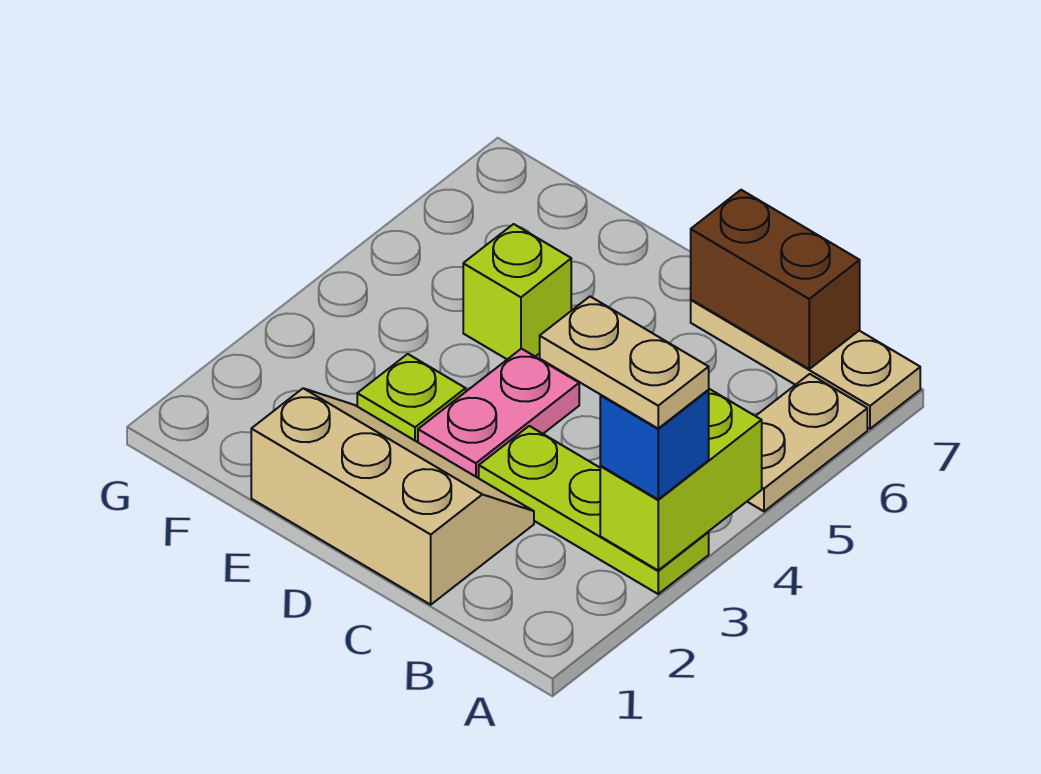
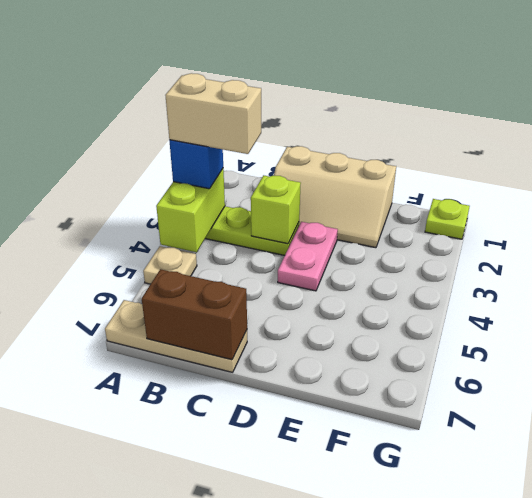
tan 1x2 plate [540,297,709,428] -> tan 1x2 brick [165,73,261,154]
tan 1x2 plate [747,374,867,511] -> tan 1x1 plate [143,246,197,284]
lime 1x1 plate [357,354,466,442] -> lime 1x1 plate moved to [425,199,470,239]
lime 1x1 brick [463,224,571,359] -> lime 1x1 brick moved to [251,175,301,244]

